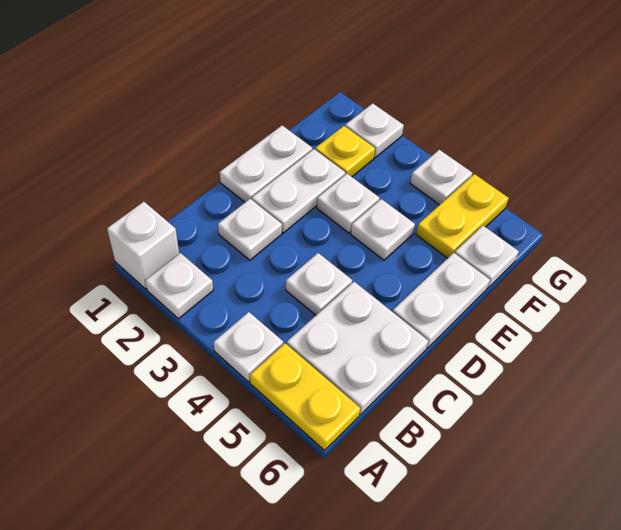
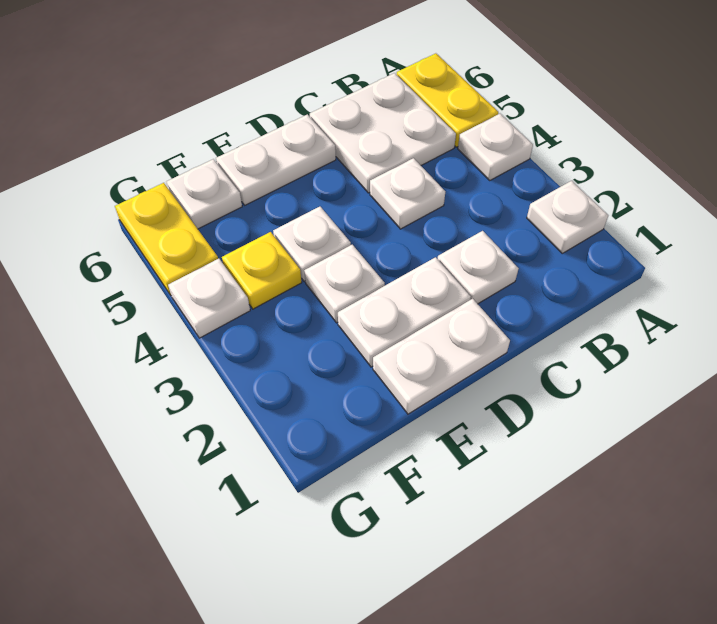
white 1x1 brick [107,202,179,289] -> none
yellow 1x1 plate [315,126,375,177] -> yellow 1x1 plate moved to [222,232,302,309]
yellow 1x2 plate [416,174,509,258] -> yellow 1x2 plate turned to [115,183,218,295]
white 1x1 plate [345,103,404,158] -> none

